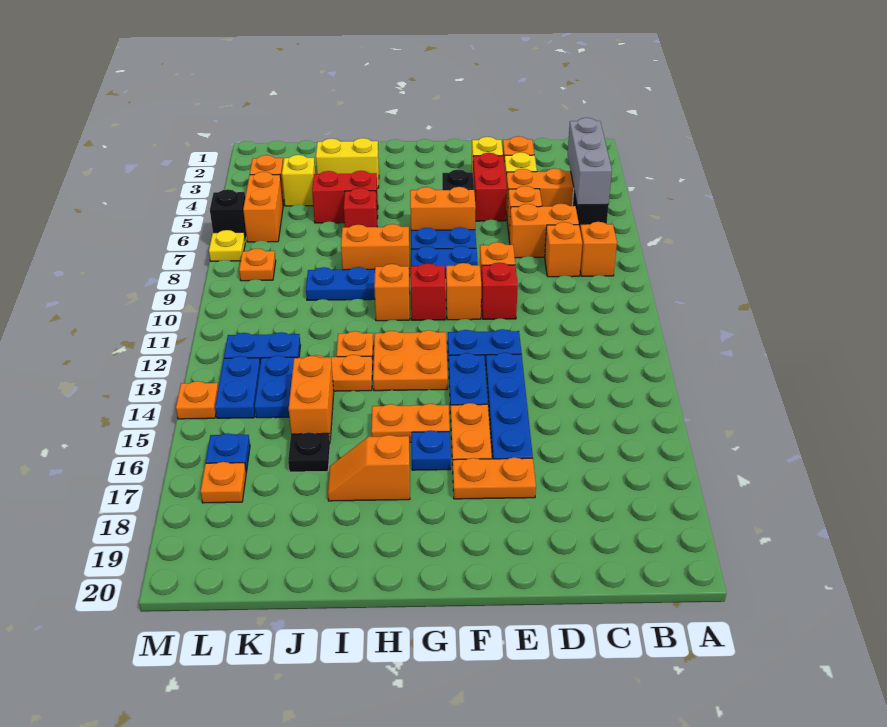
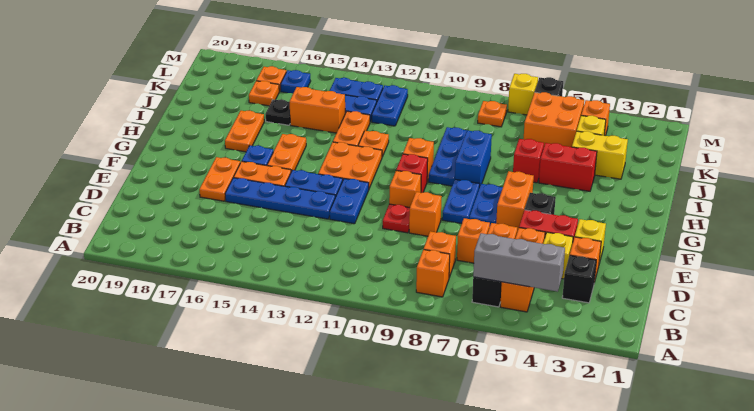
none -> black 1x1 brick [562,255,596,303]
orange 1x2 brick [509,203,579,258] -> orange 1x1 brick [457,218,490,263]
red 1x1 brick [481,263,518,319] -> red 1x1 plate [383,204,410,233]
orange 1x2 brick [341,224,410,273] -> blue 1x2 brick [455,130,492,187]
orange 1x2 slope [328,435,410,501] -> orange 1x2 plate [225,111,264,152]
yellow 1x2 brick [316,138,379,188] -> yellow 1x2 brick turned to [572,131,628,179]
red 1x2 brick [312,171,378,223] -> red 1x2 brick turned to [539,143,597,191]
orange 1x2 brick [243,172,283,242] -> orange 2x2 brick [524,92,584,147]
yellow 1x1 plate [209,230,245,261] -> yellow 1x1 brick [508,74,538,115]
orange 1x1 plate [176,381,218,419] -> orange 1x1 plate moved to [249,81,279,106]

